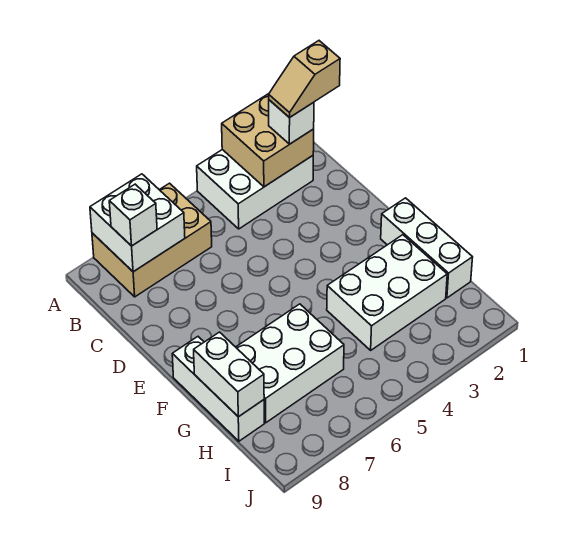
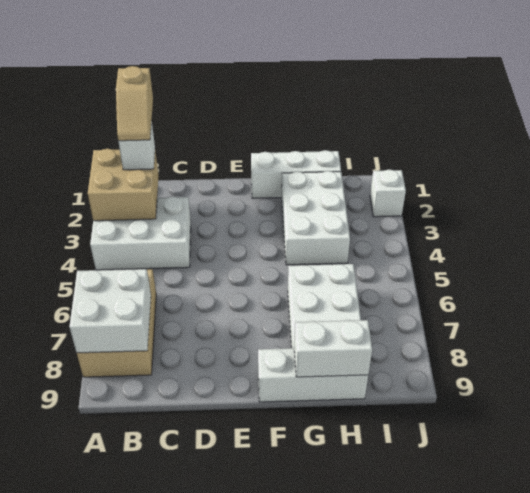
white 2x3 brick [197,150,313,229] -> white 2x3 brick turned to [90,197,191,270]
white 1x1 brick [109,184,157,246] -> white 1x1 brick moved to [370,170,406,217]

